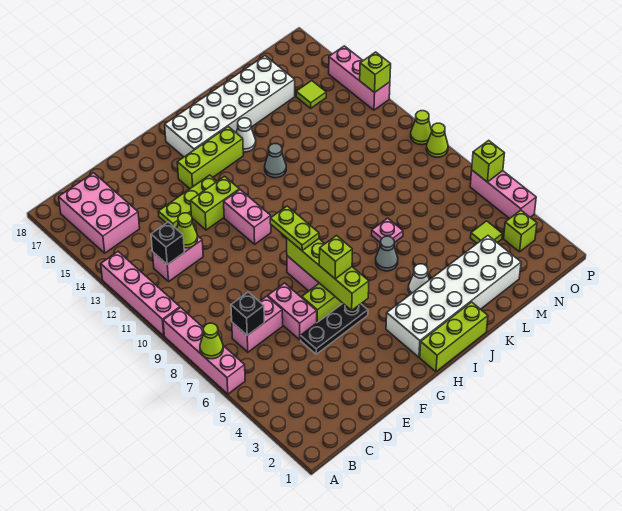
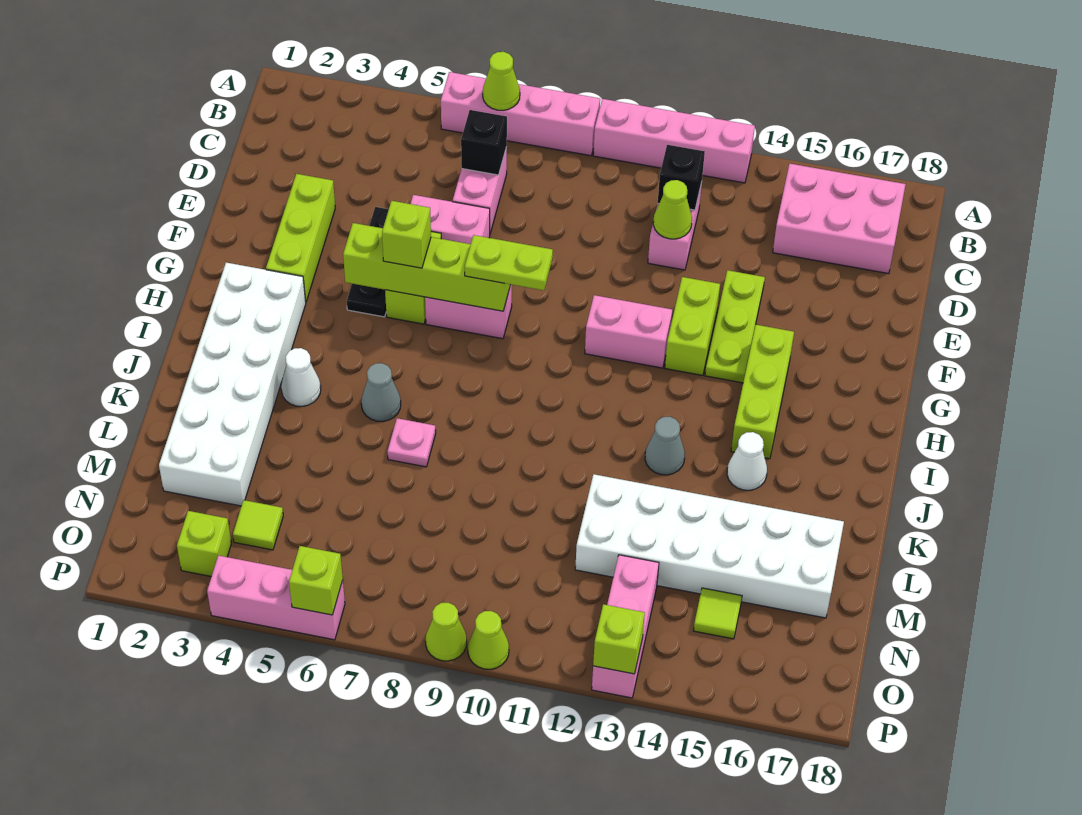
lime 1x3 brick [420,302,488,372] -> lime 1x3 brick moved to [266,174,335,302]
white 2x6 brick [165,56,295,157] -> white 2x6 brick turned to [575,474,844,618]
pink 1x3 brick [329,46,390,110] -> pink 1x3 brick turned to [592,555,659,698]

